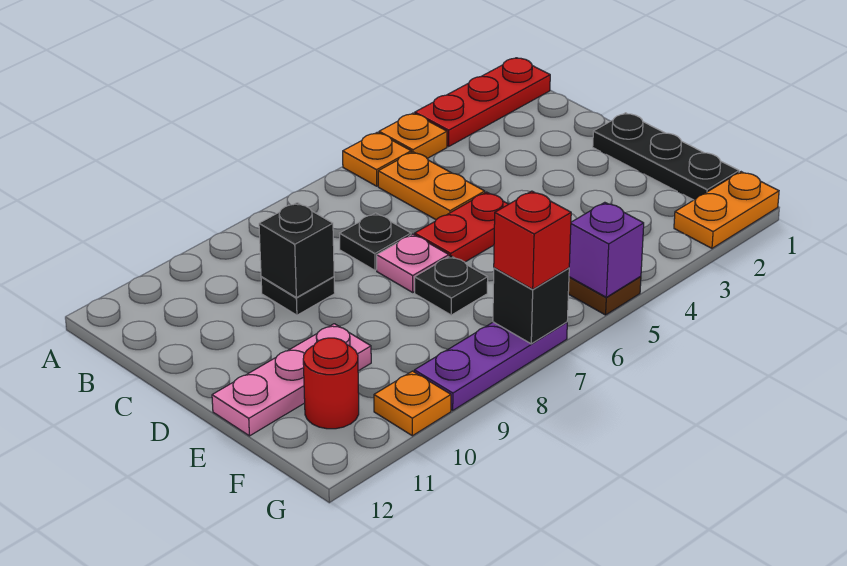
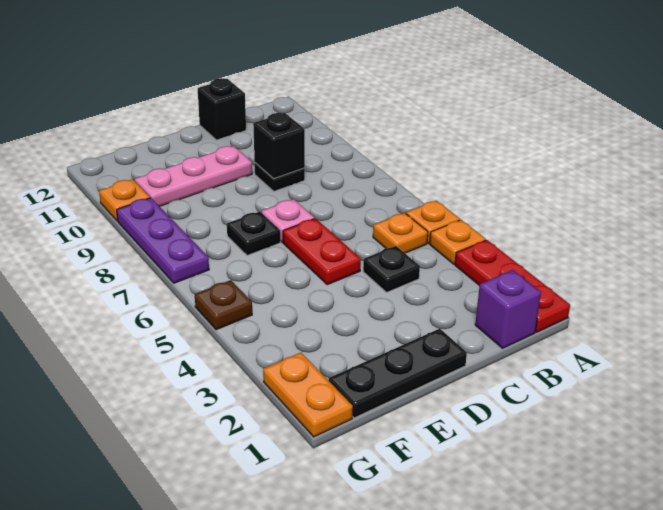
orange 1x2 plate [378,152,485,220] -> orange 1x1 plate [373,213,428,253]
black 1x1 plate [339,213,411,270] -> black 1x1 plate moved to [363,246,420,292]
pink 1x3 plate [212,324,371,436] -> pink 1x3 plate turned to [135,146,252,206]
red 1x1 round brick [303,338,359,429] -> none
purple 1x1 brick [569,202,644,297] -> purple 1x1 brick moved to [475,270,541,348]
black 1x1 brick [493,268,569,344] -> black 1x1 brick moved to [198,78,246,140]
red 1x1 brick [494,191,571,289] -> none

